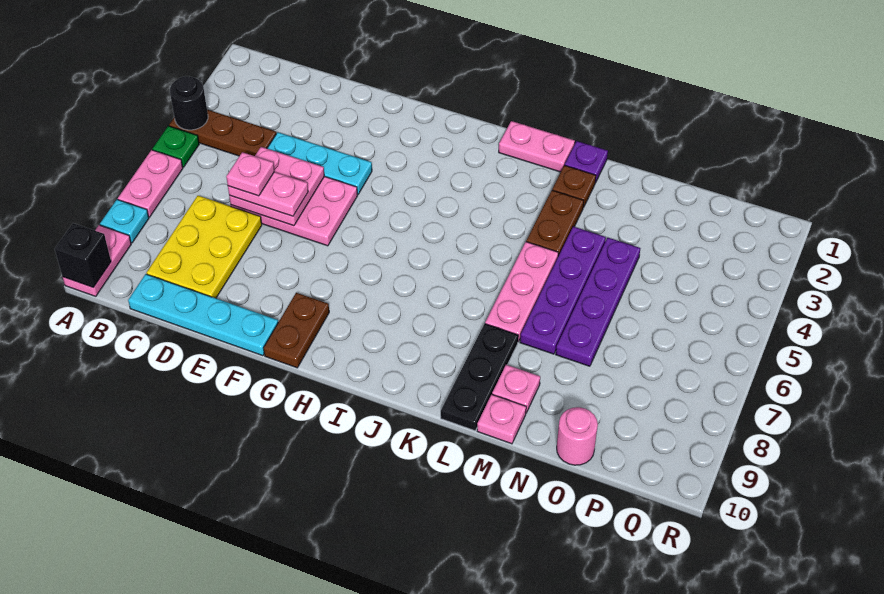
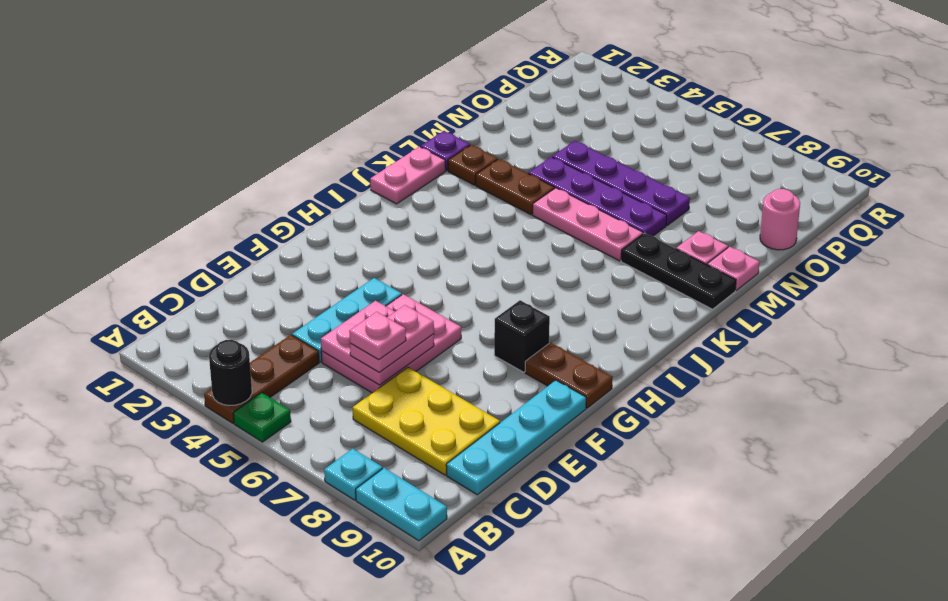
pink 1x2 plate [118,150,183,217] -> none
pink 1x2 plate [63,225,131,296] -> cyan 1x2 plate [356,468,447,541]
black 1x1 brick [55,223,111,288] -> black 1x1 brick moved to [494,300,550,372]

